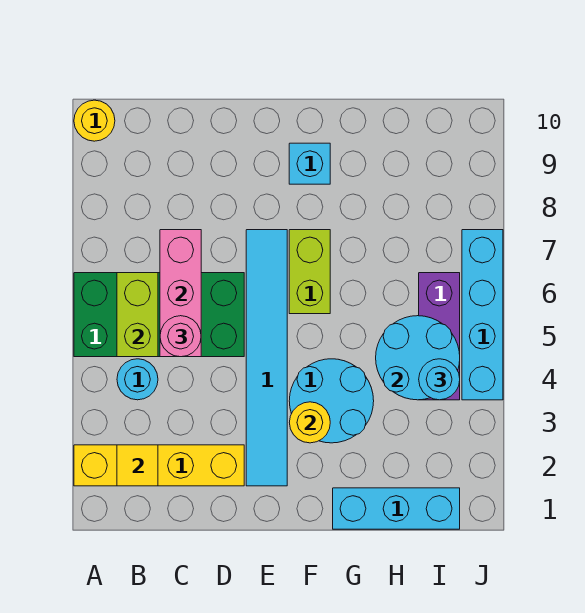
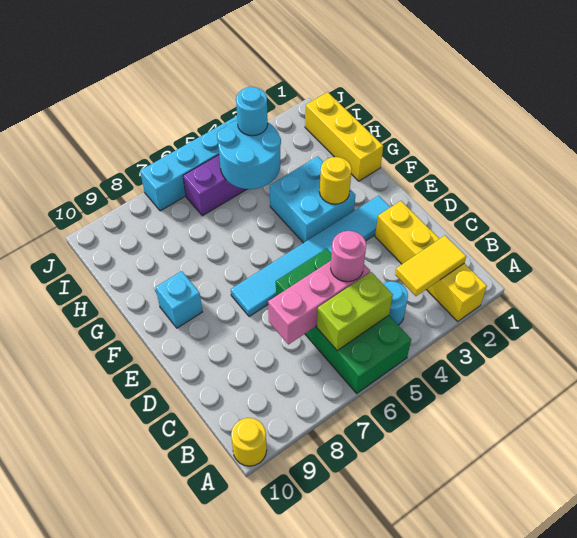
yellow 1x1 tile [117,445,158,486] -> yellow 1x2 tile [395,236,466,296]
cyan 2x2 round brick [289,359,374,443] -> cyan 2x2 brick [270,156,355,243]
lime 1x2 brick [289,230,330,314] -> none
cyan 1x3 brick [333,488,460,529] -> yellow 1x3 brick [305,92,383,181]

